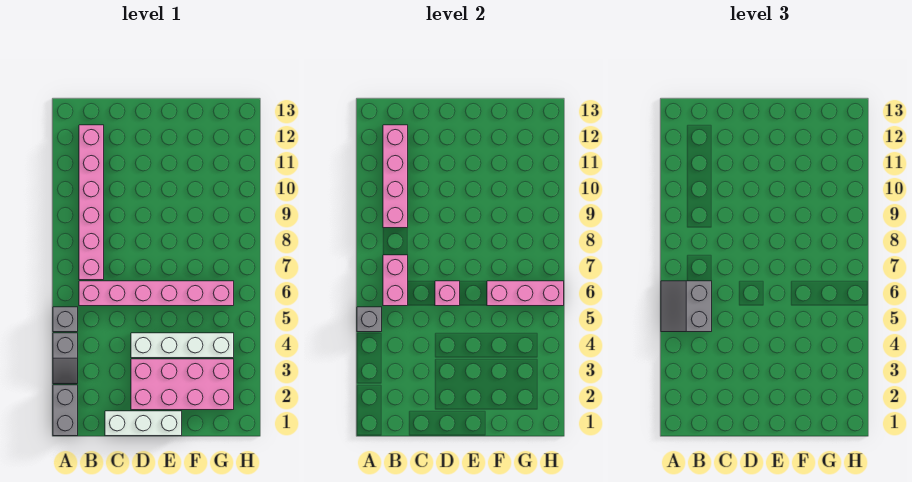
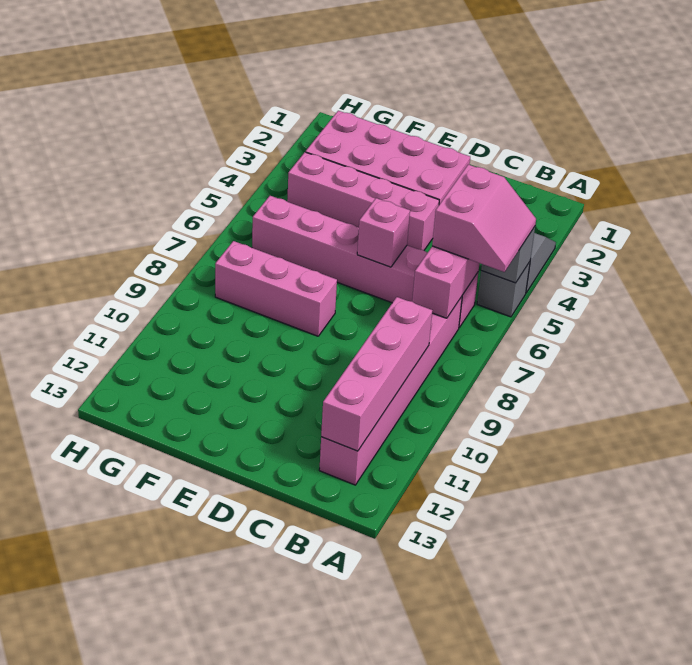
grey 1x2 brick [53,385,78,436] -> none
grey 2x2 slope [661,281,712,332] -> pink 2x2 slope [432,164,536,272]
white 1x3 brick [105,411,182,436] -> none
white 1x4 brick [131,333,234,358] -> pink 1x4 brick [287,152,439,250]
pink 1x3 brick [487,281,564,306] -> pink 1x3 brick moved to [215,241,337,336]

